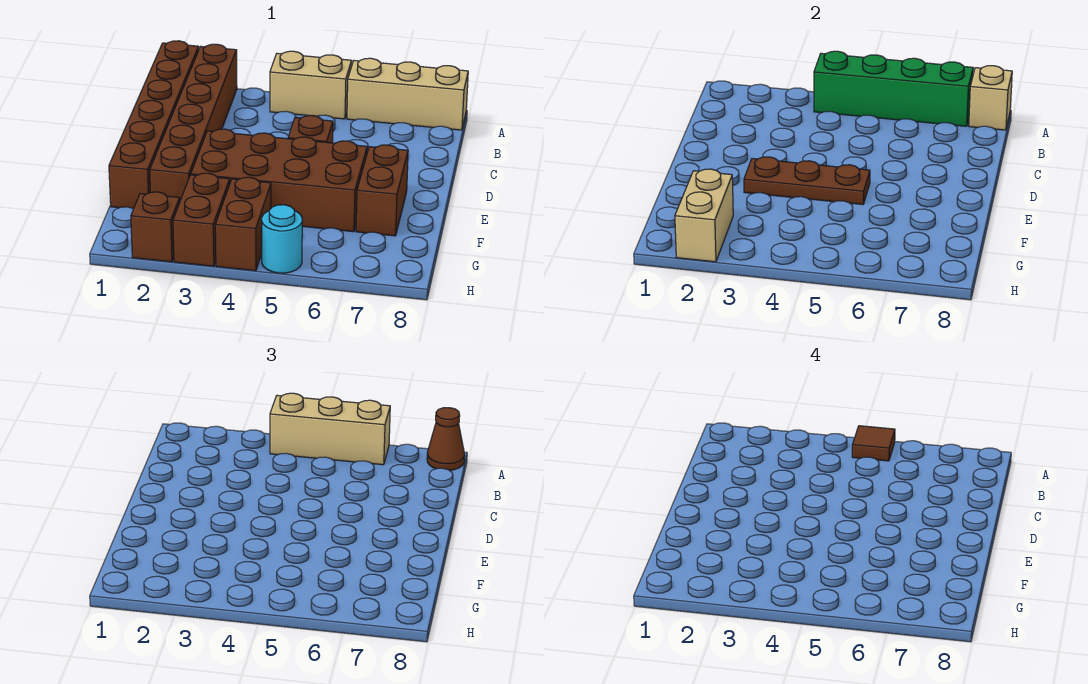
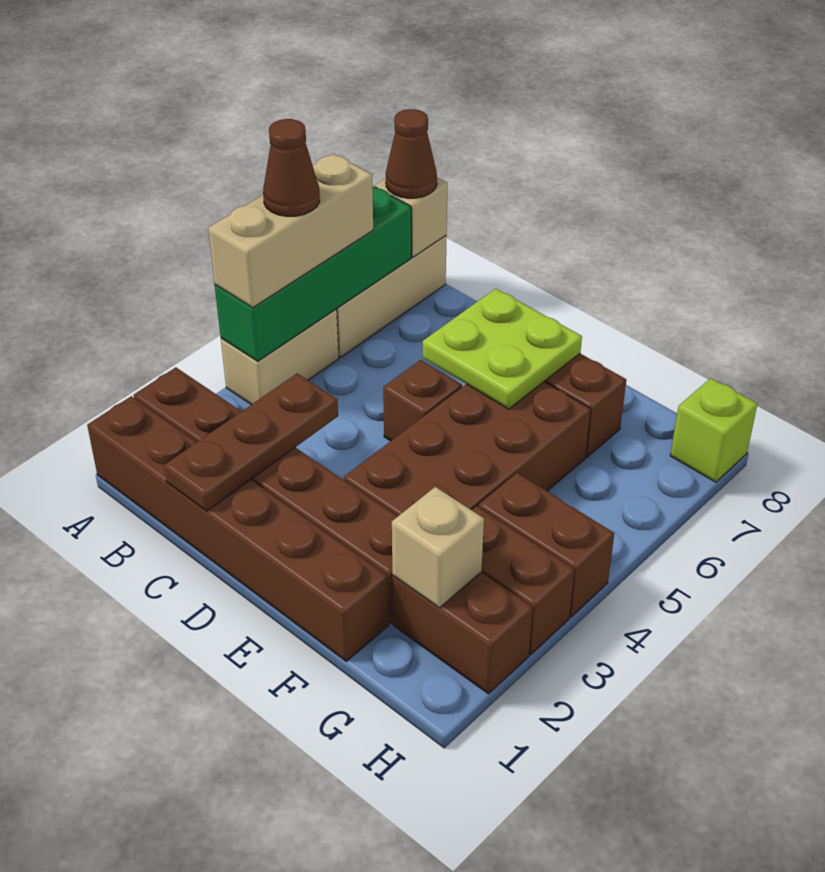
brown 1x1 tile [852,426,895,461] -> brown 1x1 cone [263,119,320,216]
none -> lime 2x2 plate [423,289,582,409]
brown 1x3 plate [744,157,870,204] -> brown 1x3 plate moved to [164,374,338,511]
tan 1x2 brick [675,169,733,262] -> tan 1x1 brick [392,487,484,608]
brown 1x1 brick [131,192,180,262] -> brown 1x2 brick [392,572,533,694]
cyan 1x1 round brick [262,205,302,273] -> none
none -> lime 1x1 brick [670,378,757,482]

